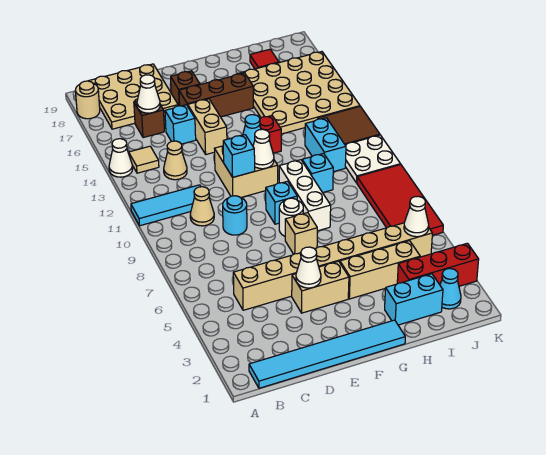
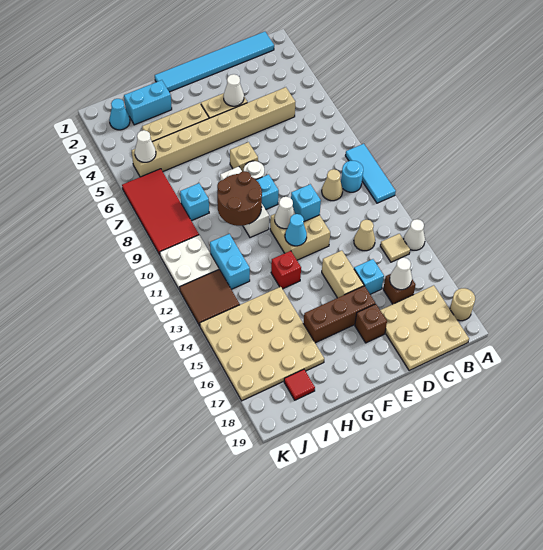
cyan 1x3 tile [131,185,201,226] -> cyan 1x3 tile turned to [345,144,396,203]
cyan 1x1 round brick [223,196,247,235] -> cyan 1x1 round brick moved to [341,161,363,192]
none -> brown 2x2 round brick [217,171,262,226]
cyan 1x1 brick [302,153,333,193] -> cyan 1x1 brick moved to [180,183,209,221]
red 1x3 brick [397,243,479,286] -> none

